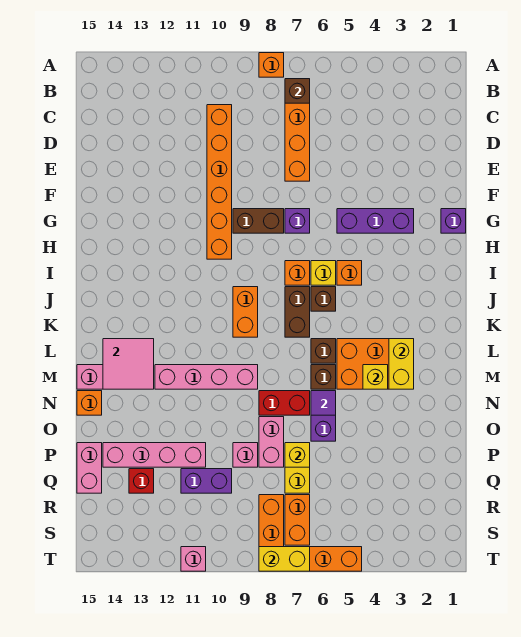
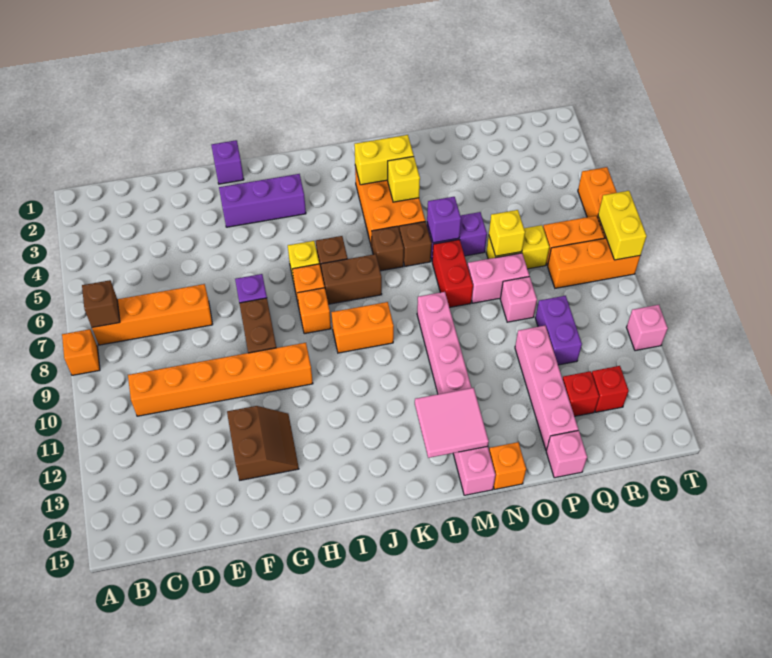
none -> brown 2x2 slope [227,406,299,480]
purple 1x3 brick [337,209,414,233] -> purple 1x3 brick turned to [219,174,306,227]
orange 1x1 brick [337,261,362,285] -> orange 1x1 brick moved to [297,288,331,334]
purple 1x1 tile [311,391,336,415] -> purple 1x1 brick [427,197,461,243]
pink 1x2 brick [77,443,102,493] -> pink 1x1 brick [546,430,587,478]
none -> red 1x1 brick [592,366,629,412]

